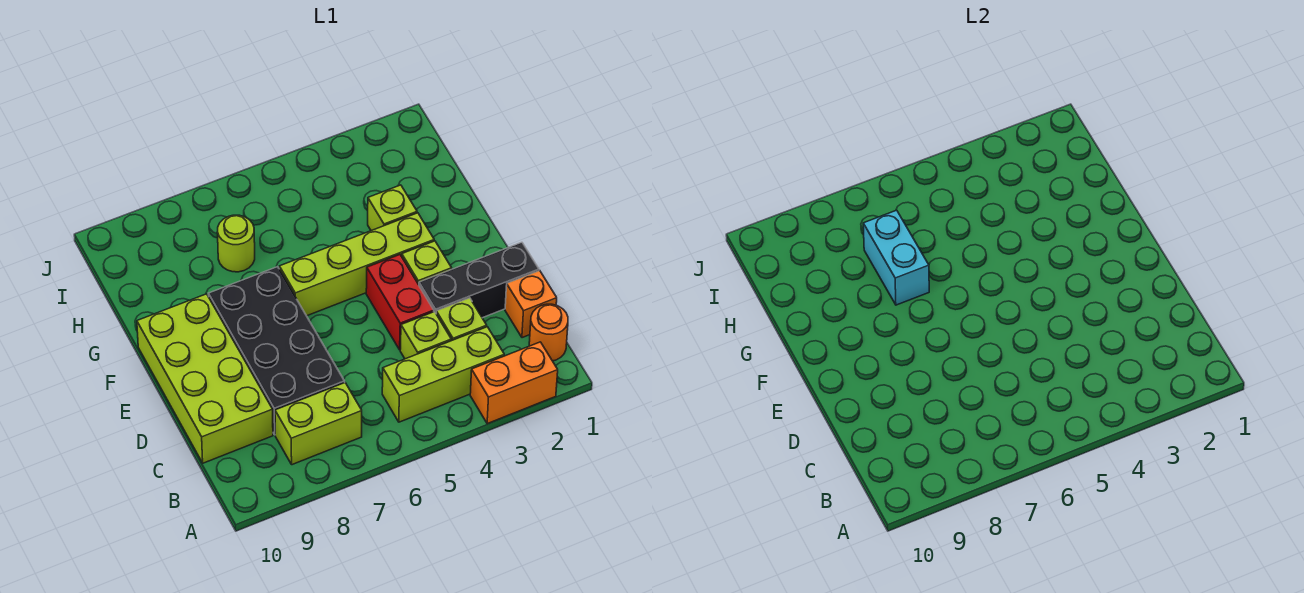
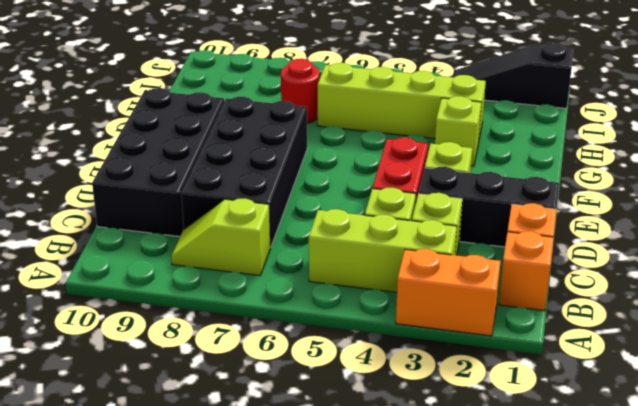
orange 1x1 round brick [529,304,568,361] -> orange 1x1 brick [499,231,554,311]
lime 1x2 brick [275,383,362,465] -> lime 1x2 slope [171,199,270,275]
lime 2x4 brick [137,294,273,463] -> black 2x4 brick [92,88,224,237]
lime 1x4 brick [279,213,434,316] -> lime 1x4 brick moved to [318,63,486,143]
cyan 1x2 brick [863,210,929,305] -> none
lime 1x1 round brick [218,215,255,272] -> red 1x1 round brick [281,59,320,123]
none -> black 1x3 slope [453,43,574,108]

